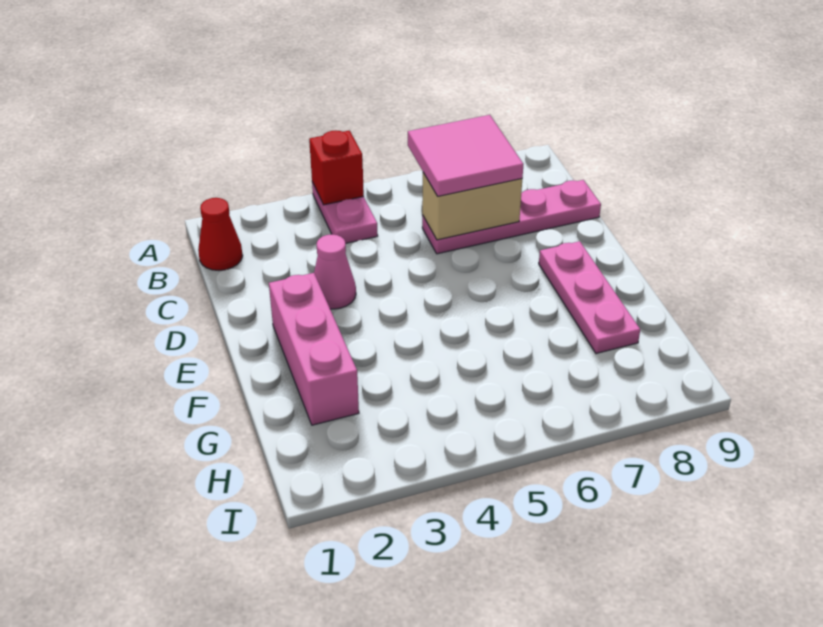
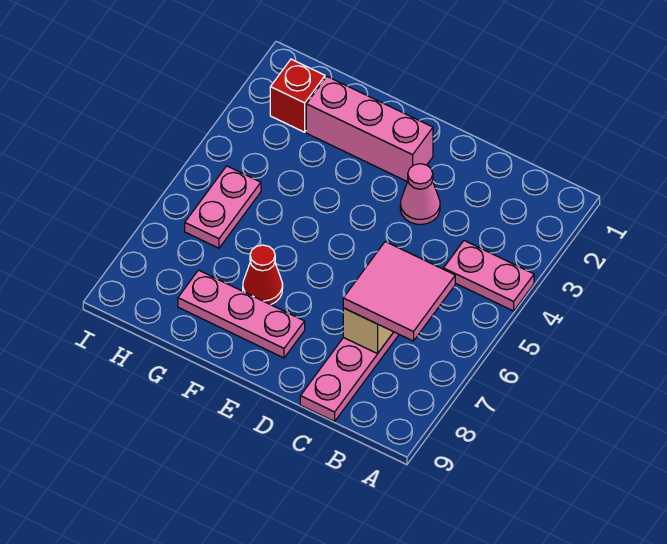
red 1x1 brick [309,130,364,205] -> red 1x1 brick moved to [270,59,325,132]
red 1x1 cone [198,198,243,270] -> red 1x1 cone moved to [243,245,283,305]
none -> pink 1x2 plate [185,166,261,248]

